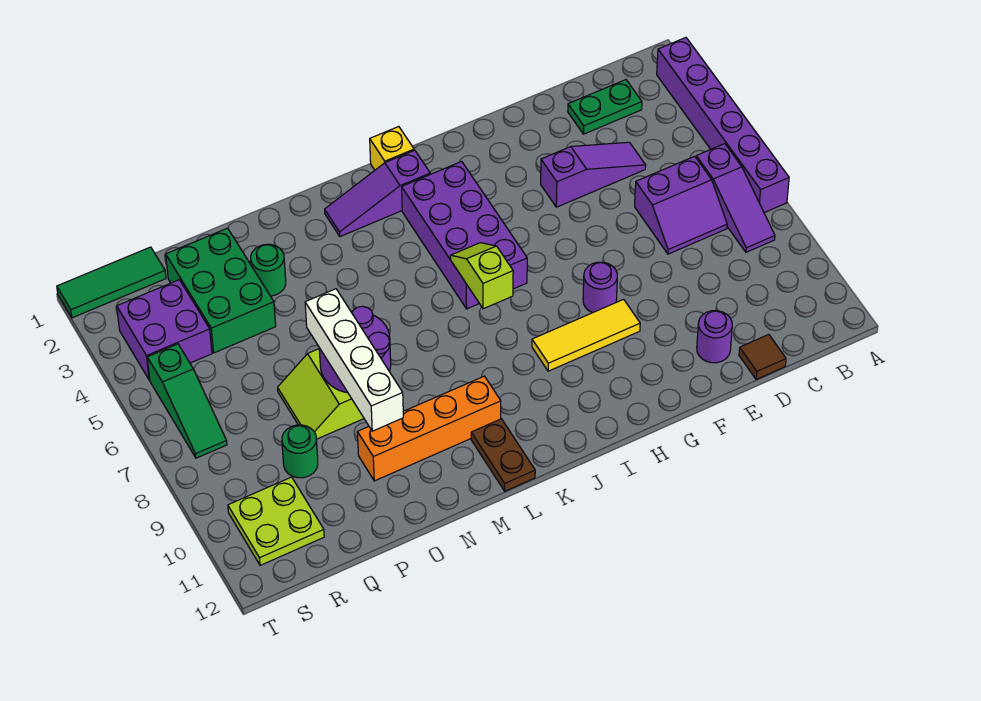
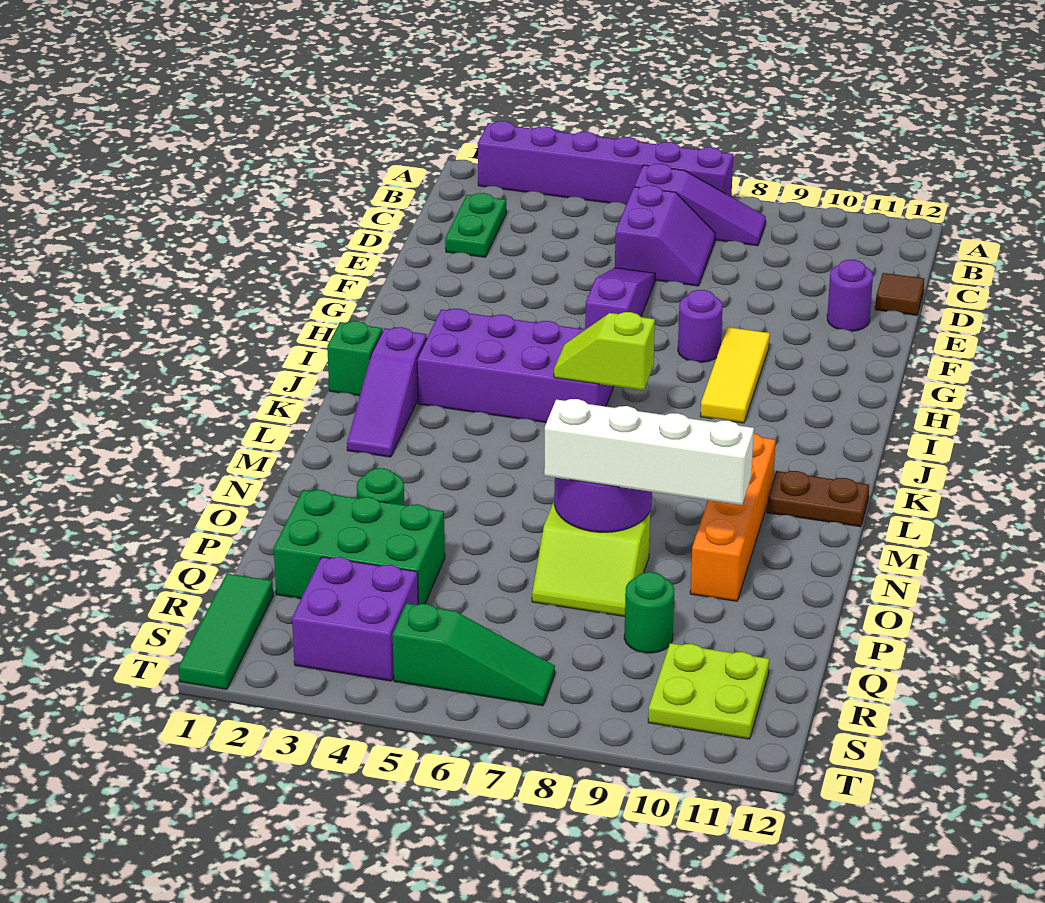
purple 1x3 slope [541,142,646,207] -> purple 1x3 slope moved to [585,268,655,328]
yellow 1x1 brick [370,127,414,170] -> green 1x1 brick [327,321,382,396]

